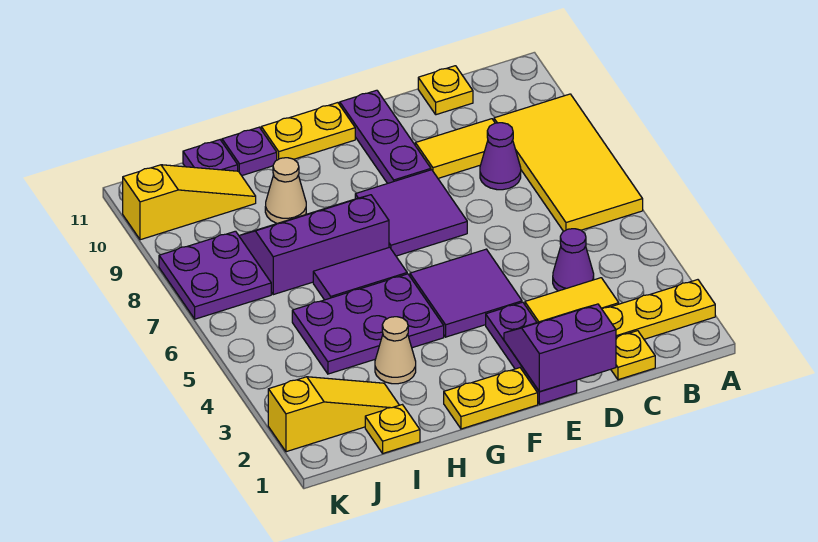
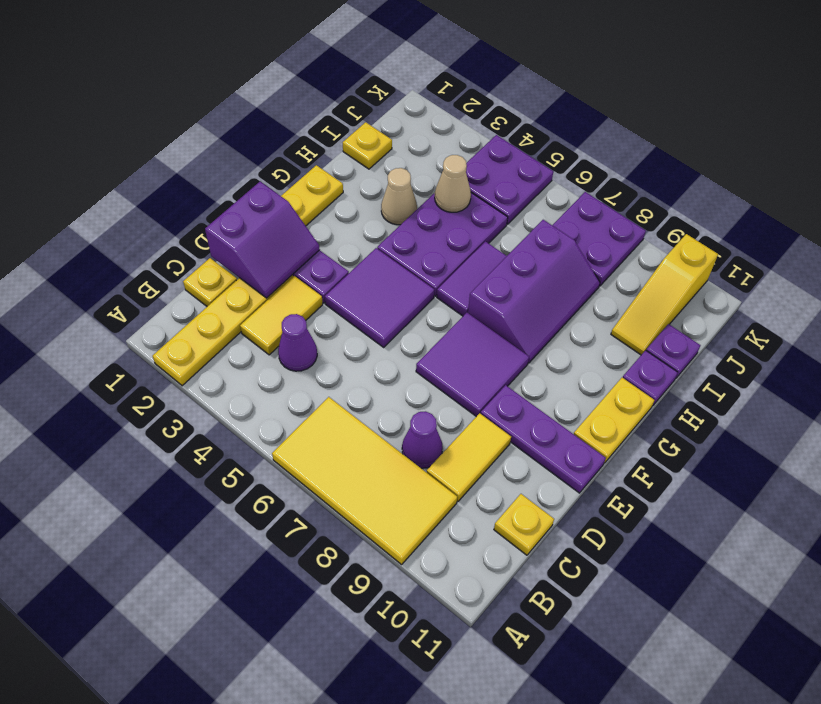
tan 1x1 cone [265,158,306,223] -> tan 1x1 cone moved to [435,155,471,212]
yellow 1x3 slope [268,377,399,452] -> none
none -> purple 2x2 plate [466,135,553,224]

